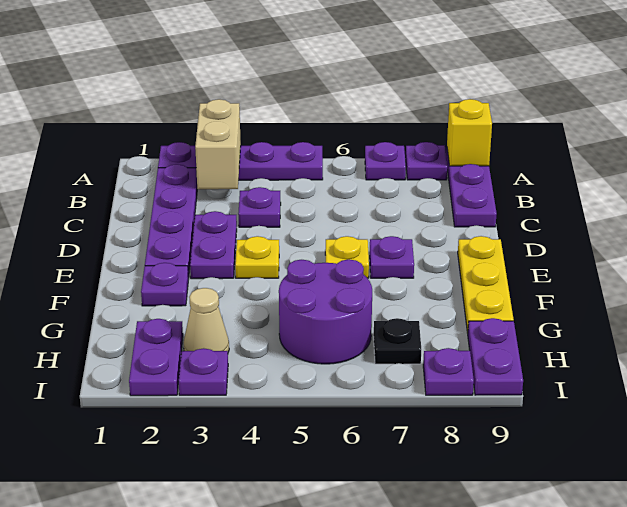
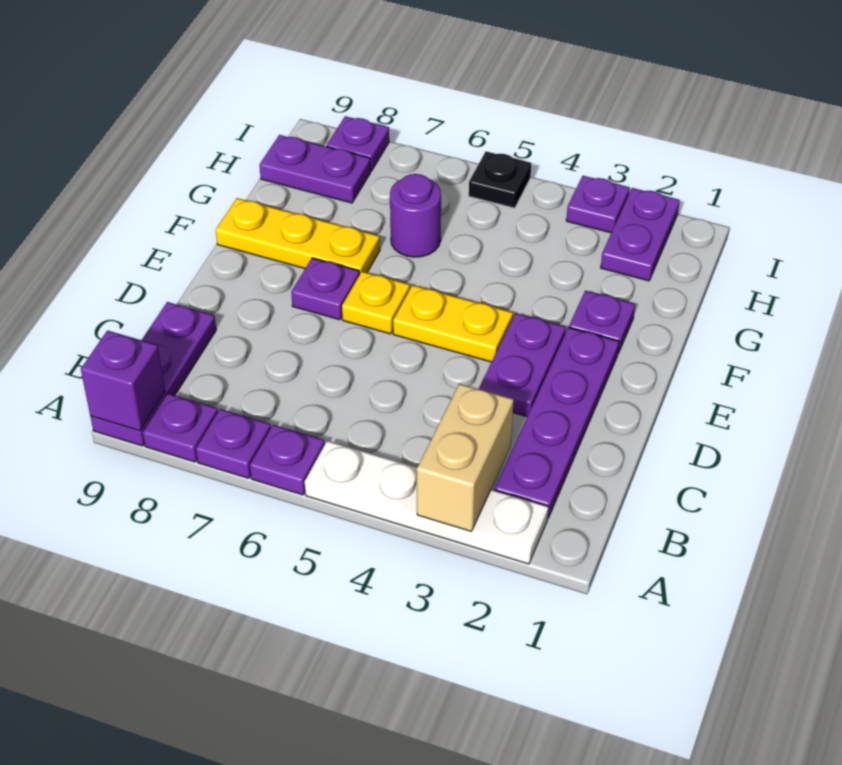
purple 1x4 plate [158,142,323,180] -> white 1x4 plate [305,441,549,564]
yellow 1x1 brick [447,99,492,166] -> purple 1x1 brick [81,331,165,431]
purple 1x1 plate [238,187,281,227] -> purple 1x1 plate moved to [250,425,325,495]
yellow 1x1 plate [235,236,279,278] -> yellow 1x2 plate [393,285,513,362]
yellow 1x3 plate [458,236,514,333] -> yellow 1x3 plate turned to [216,198,380,275]
purple 2x2 round brick [279,259,372,364] -> purple 1x1 round brick [390,174,441,257]
tan 1x1 cone [183,288,229,352] -> none
black 1x1 plate [374,318,421,364] -> black 1x1 plate moved to [469,151,531,208]
purple 1x2 plate [468,318,523,395] -> purple 1x2 plate turned to [259,135,371,203]

